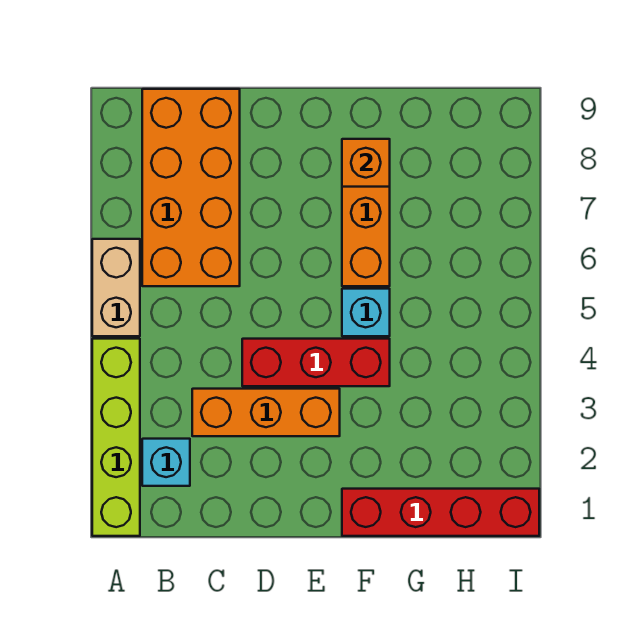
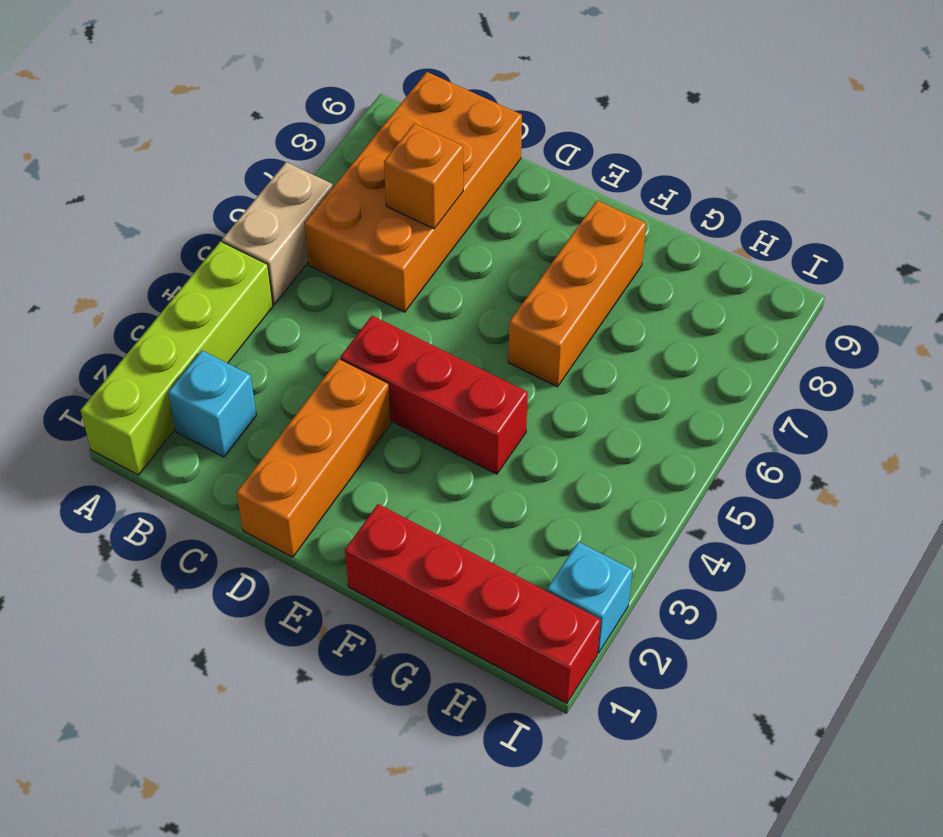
orange 1x3 brick [192,389,340,436] -> orange 1x3 brick turned to [237,359,391,557]
cyan 1x1 brick [342,289,390,336] -> cyan 1x1 brick moved to [547,542,633,653]
orange 1x1 brick [342,139,390,187] -> orange 1x1 brick moved to [384,123,463,229]

